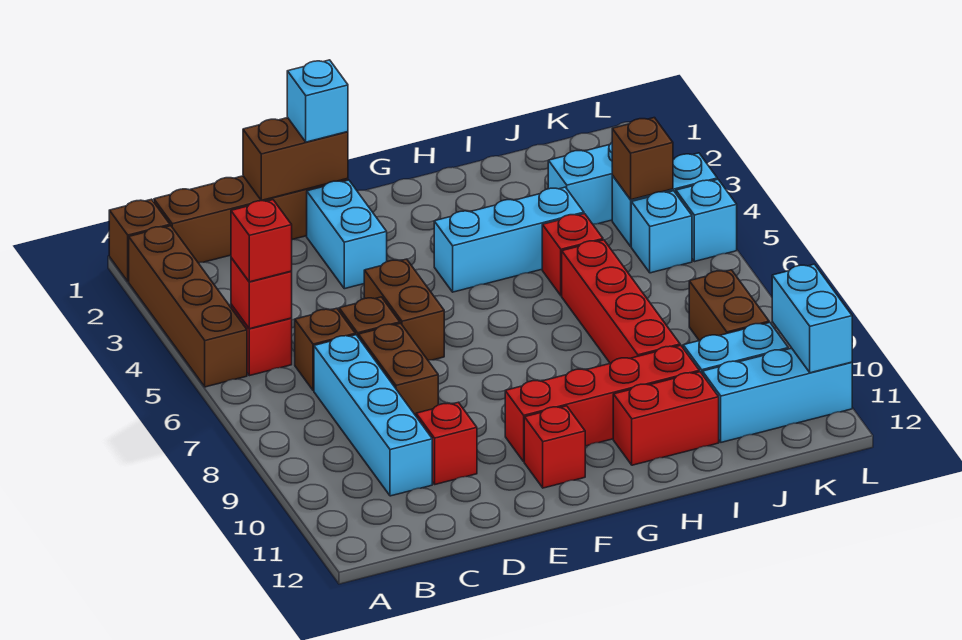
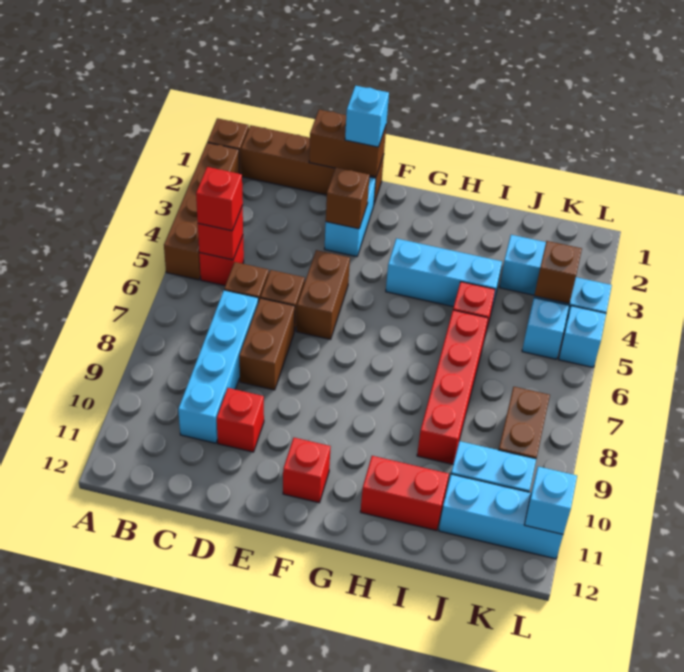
none -> brown 1x1 brick [326,168,370,229]
red 1x4 brick [505,345,699,461] -> none
cyan 1x2 brick [772,264,852,373] -> cyan 1x1 brick [524,467,577,534]

